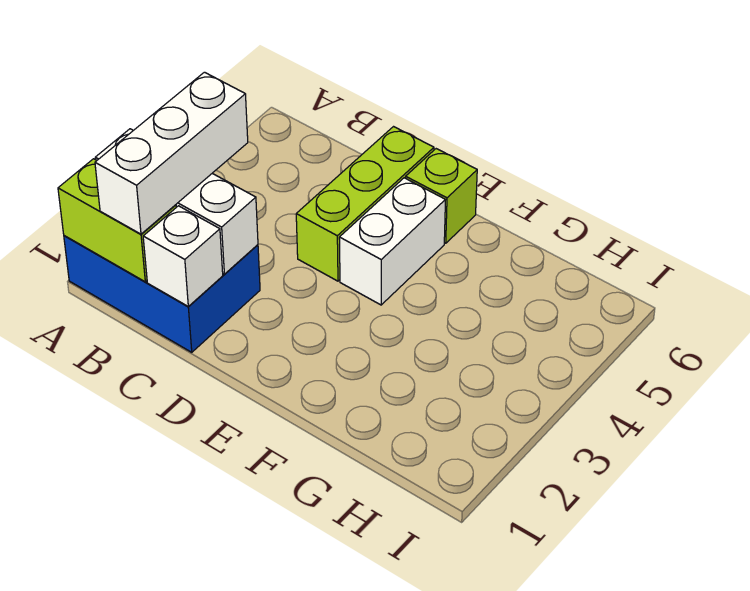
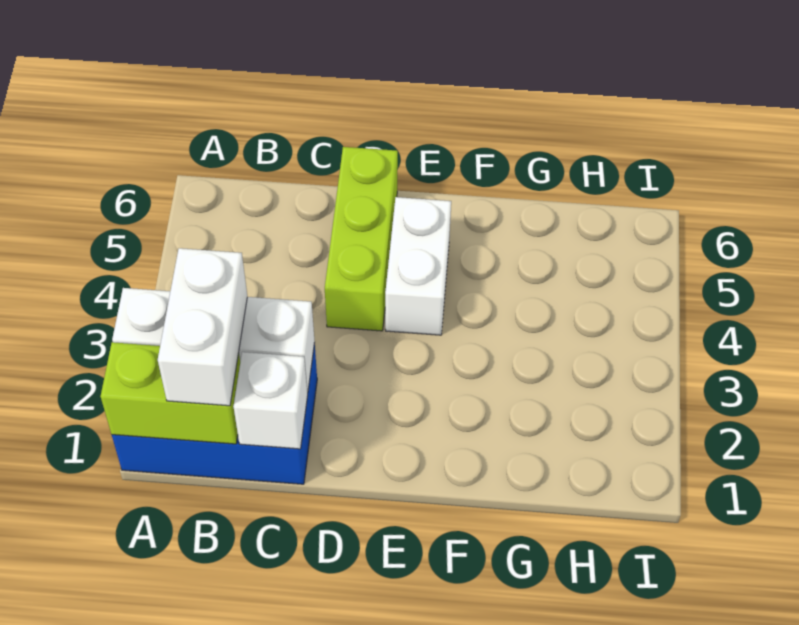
white 1x3 brick [95,72,248,234] -> white 1x2 brick [158,248,247,406]
lime 1x1 brick [406,149,477,243] -> none

